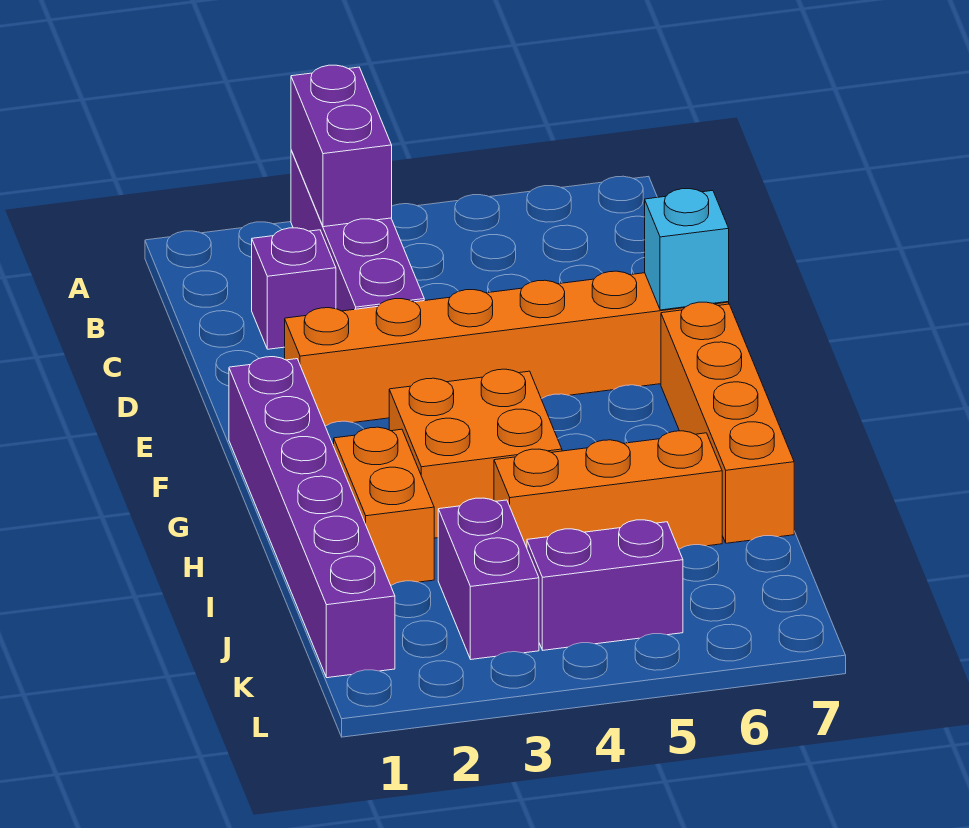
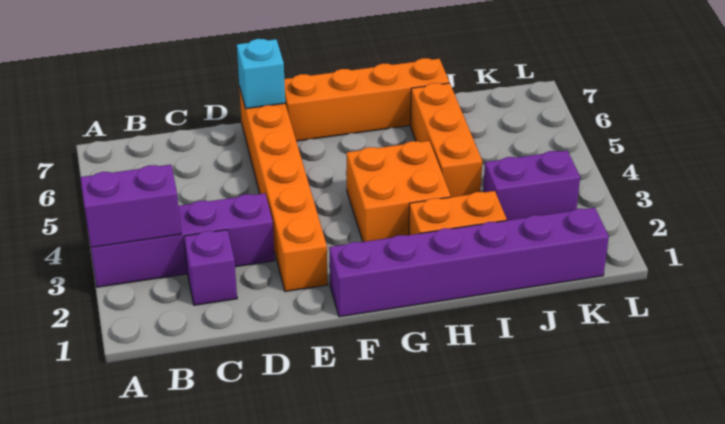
purple 1x2 brick [527,520,683,650] -> none

